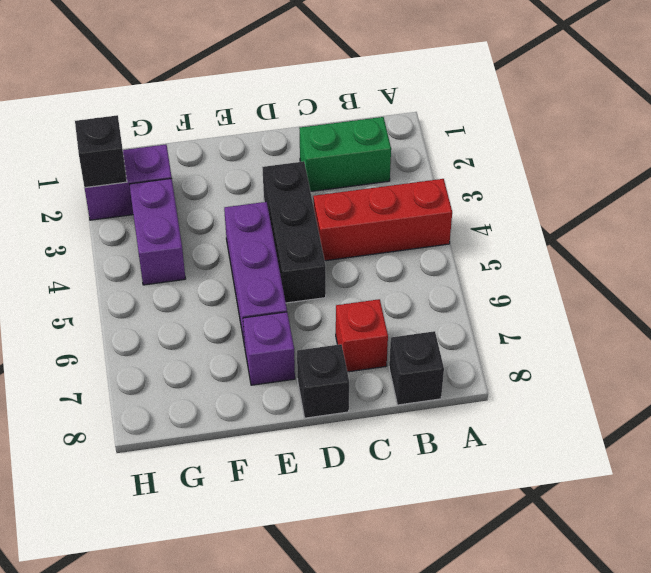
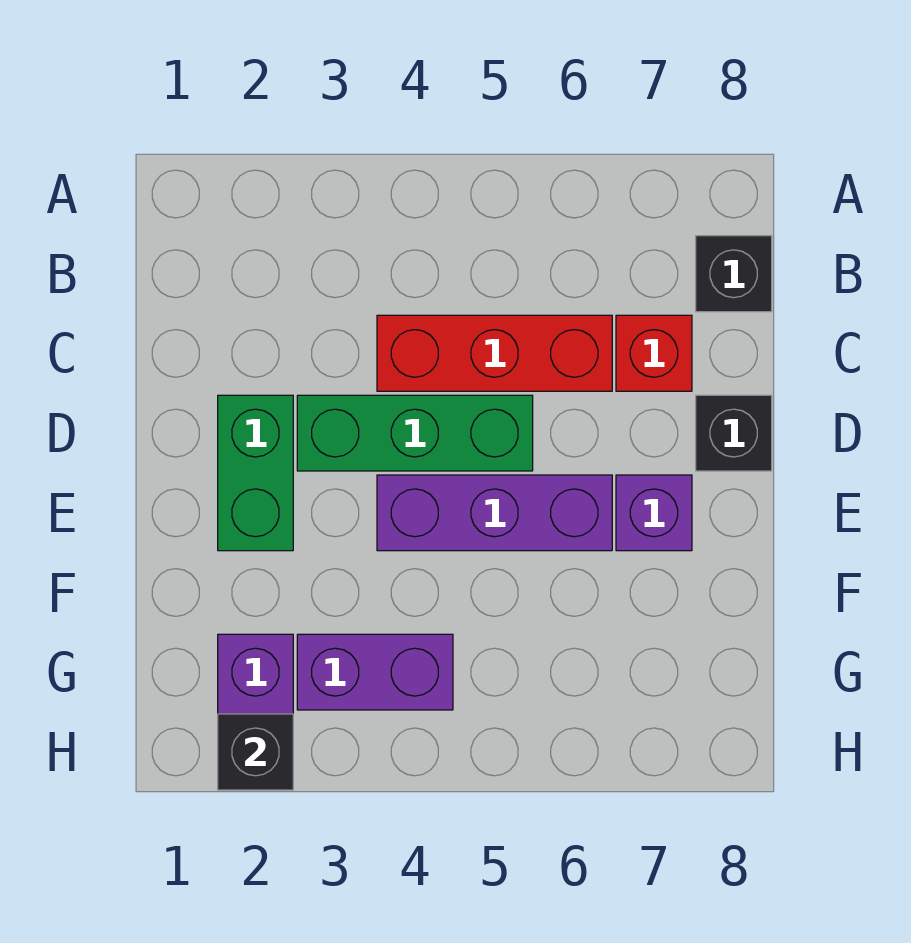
red 1x3 brick [313,179,452,261] -> red 1x3 brick turned to [377,315,612,391]
green 1x2 brick [299,117,391,192] -> green 1x2 brick moved to [218,395,293,551]
black 1x3 brick [262,161,326,303] -> green 1x3 brick [297,395,533,471]

